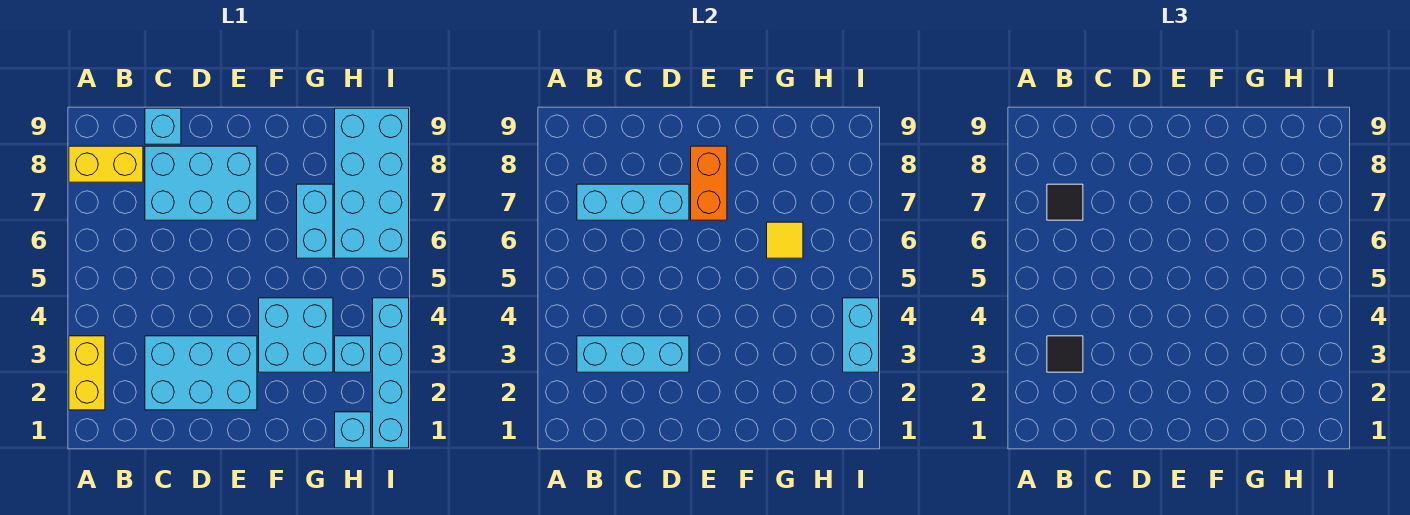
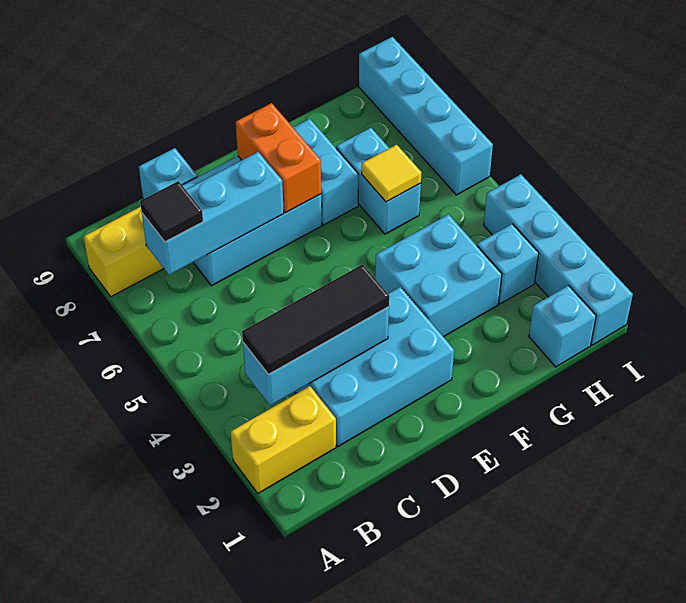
yellow 1x2 brick [69,336,105,410] -> yellow 1x2 brick turned to [231,386,336,493]
black 1x1 tile [1047,336,1083,372] -> black 1x3 tile [242,264,389,374]
cyan 2x4 brick [335,108,409,258] -> cyan 1x4 brick [359,37,493,195]
cyan 1x2 brick [843,298,879,372] -> cyan 1x2 brick moved to [293,119,359,225]

